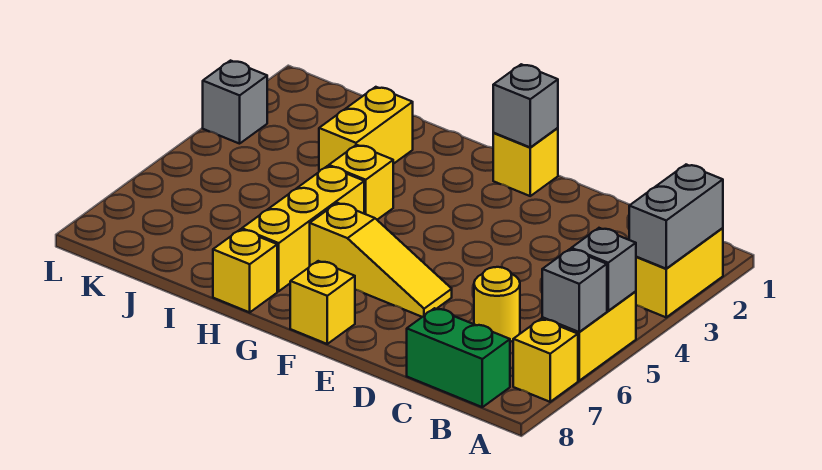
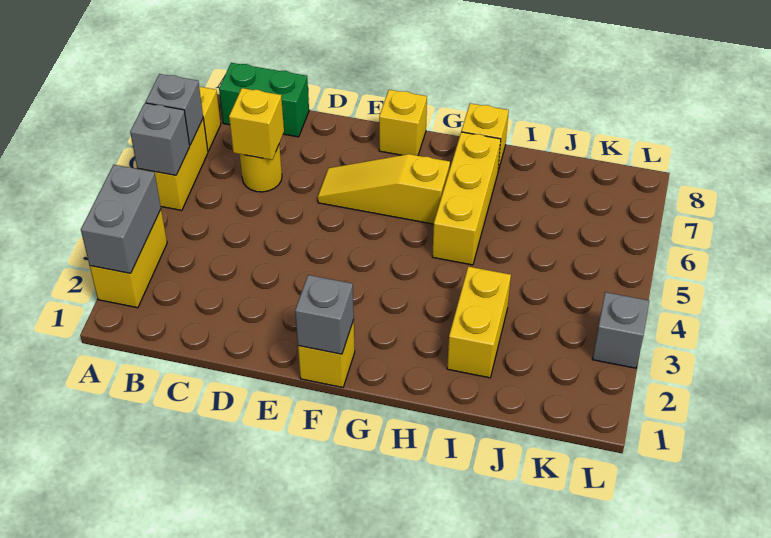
yellow 1x1 brick [329,145,393,220] -> yellow 1x1 brick moved to [229,88,284,160]

